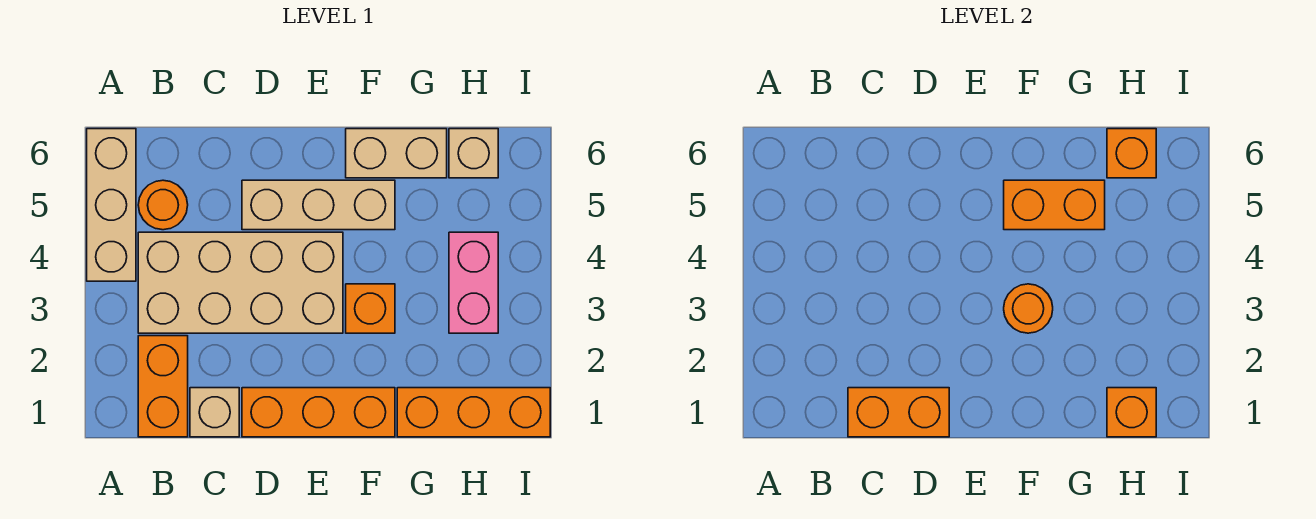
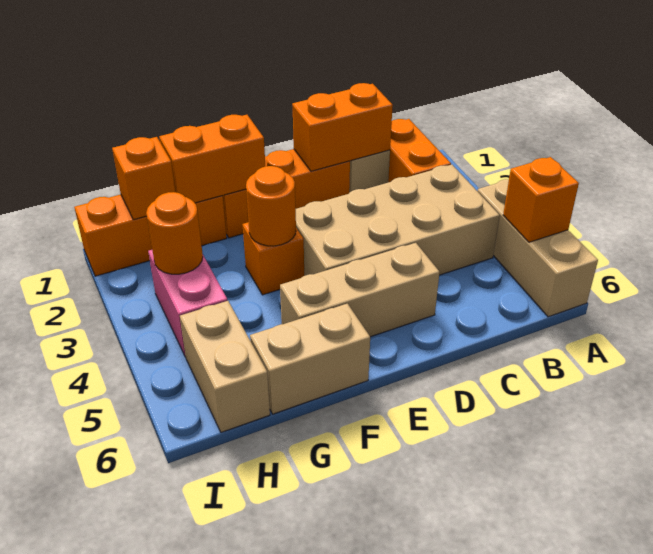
orange 1x1 round brick [138,180,188,230] -> orange 1x1 round brick moved to [146,192,203,274]
orange 1x2 brick [1004,180,1105,230] -> orange 1x2 brick moved to [159,115,265,203]
tan 1x1 brick [449,129,498,178] -> tan 1x2 brick [180,301,270,432]
orange 1x1 brick [1107,129,1156,178] -> orange 1x1 brick moved to [503,157,579,242]

